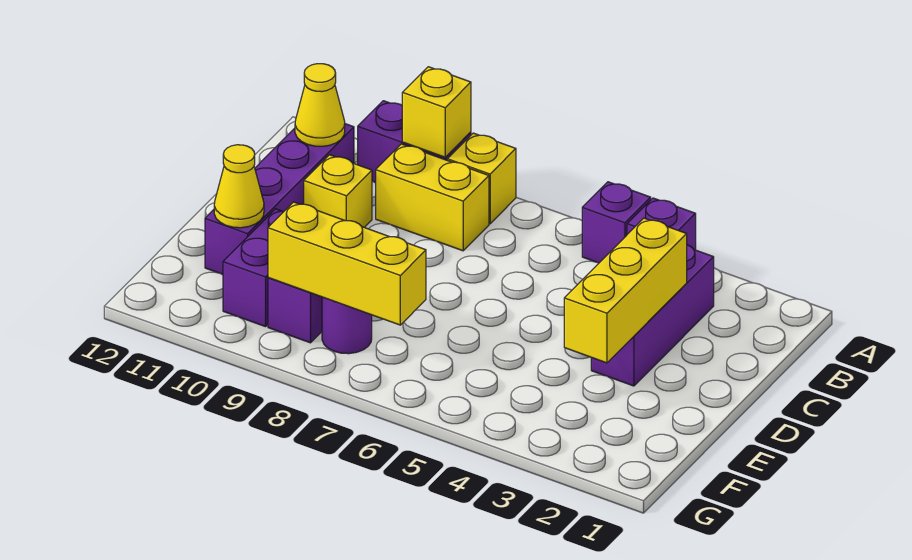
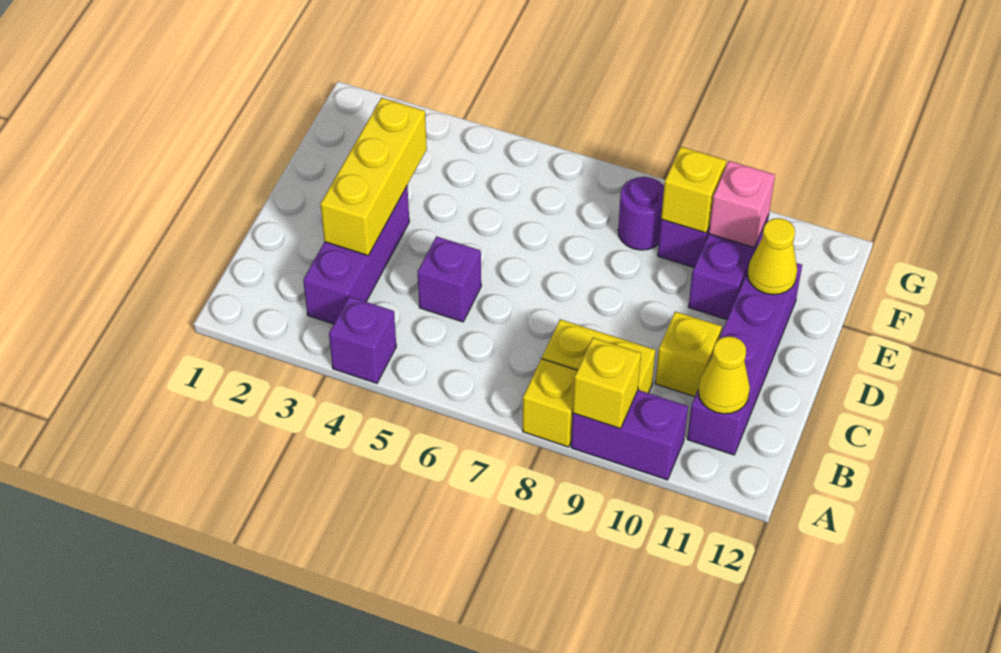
purple 1x1 brick [582,182,651,263] -> purple 1x1 brick moved to [418,237,481,322]
yellow 1x3 brick [268,202,426,325] -> yellow 1x1 brick [661,147,726,233]
none -> pink 1x1 brick [709,161,775,248]

